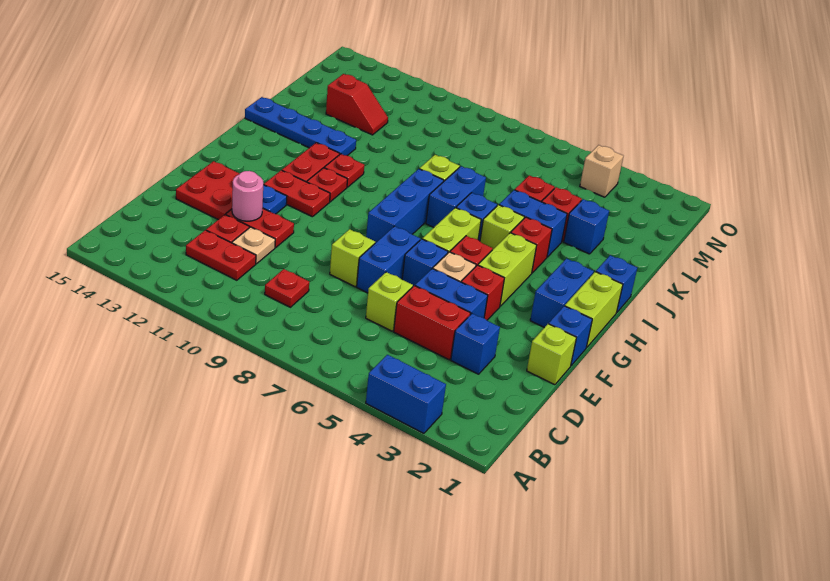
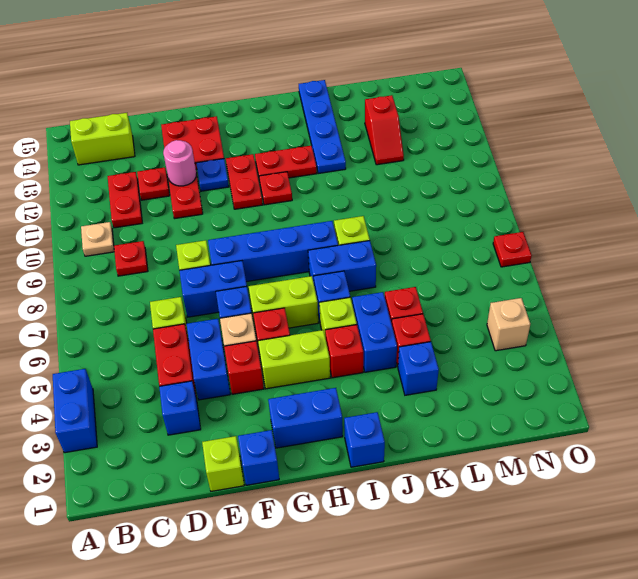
tan 1x1 plate [232,227,275,264] -> tan 1x1 plate moved to [81,222,114,256]
lime 1x2 brick [565,272,623,348] -> lime 1x2 brick moved to [70,113,135,165]
blue 1x3 brick [366,169,444,243] -> blue 1x4 brick [208,221,338,282]
red 1x1 plate [324,154,364,187] -> red 1x1 plate moved to [493,232,532,267]

